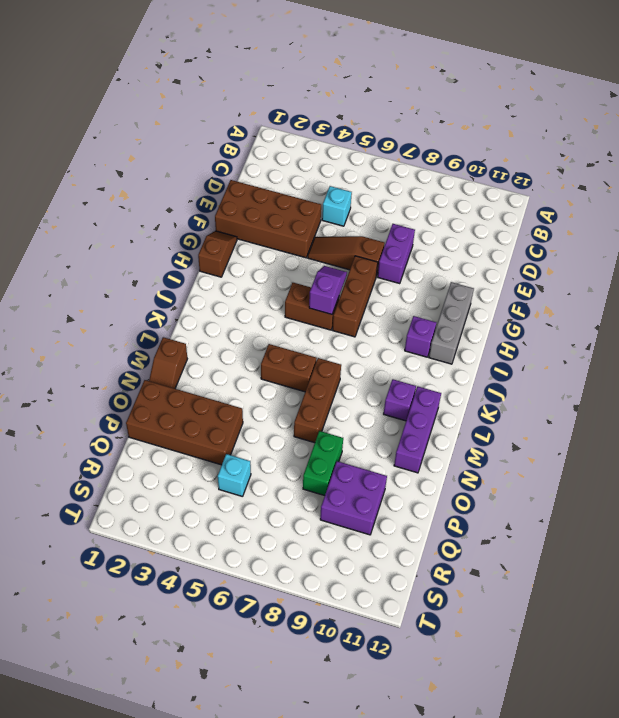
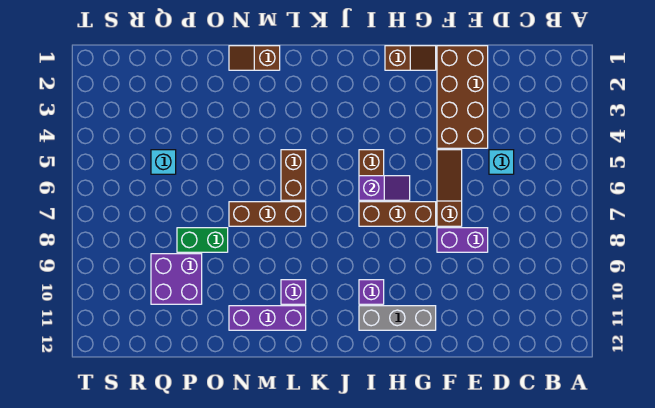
brown 2x4 brick [126,380,243,465] -> none

